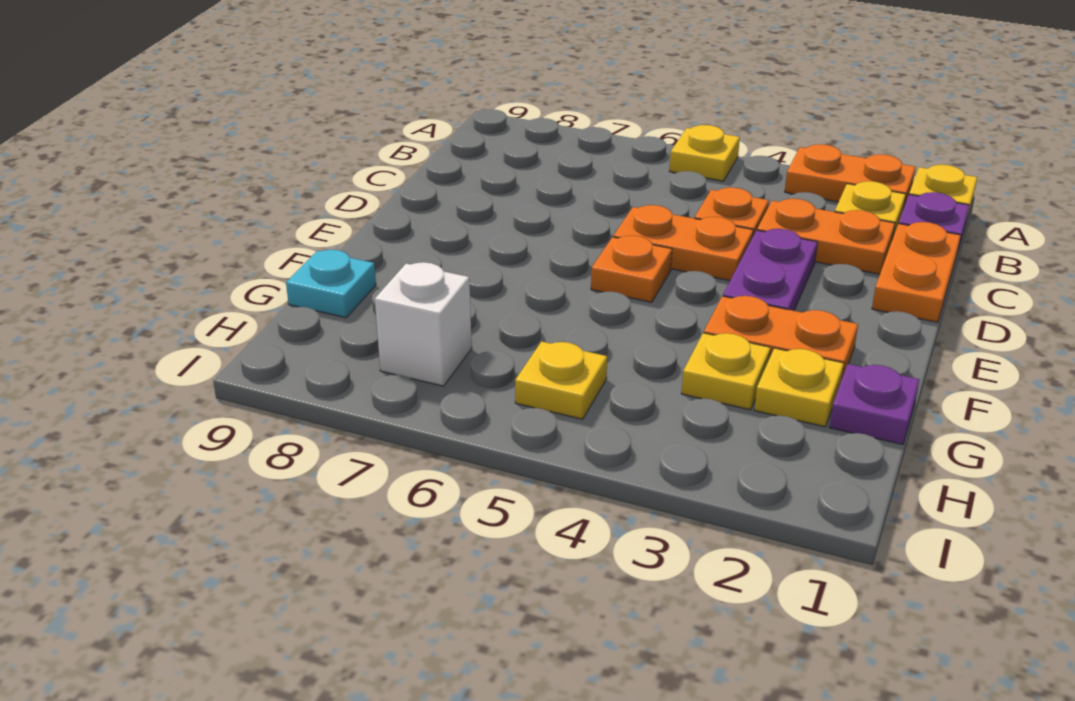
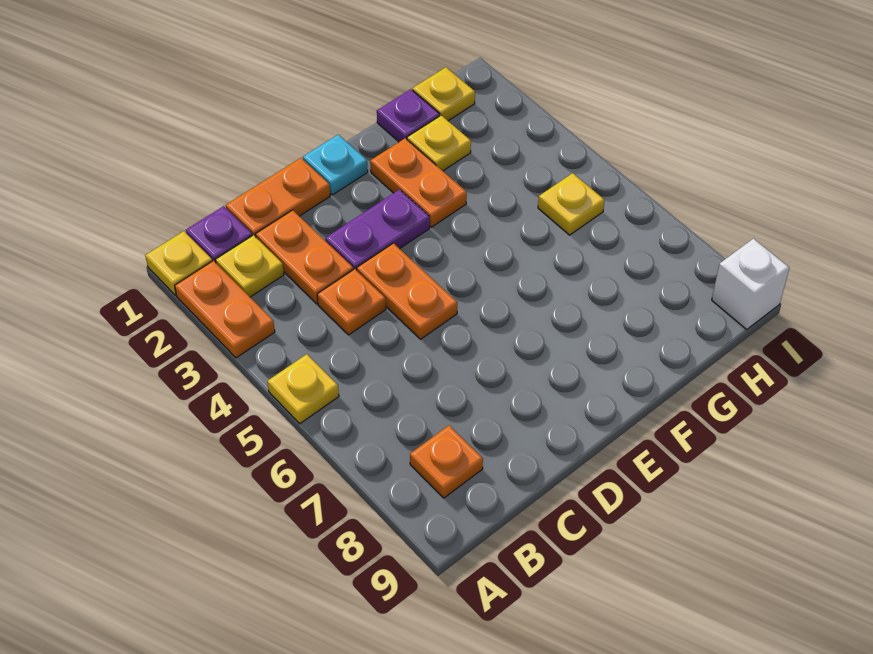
orange 1x1 plate [591,236,672,302] -> orange 1x1 plate moved to [410,426,483,498]
yellow 1x1 plate [682,333,770,410] -> yellow 1x1 plate moved to [413,67,475,121]
cyan 1x1 plate [286,250,376,318] -> cyan 1x1 plate moved to [303,135,368,195]
white 1x1 brick [375,262,472,386] -> white 1x1 brick moved to [712,239,789,330]

